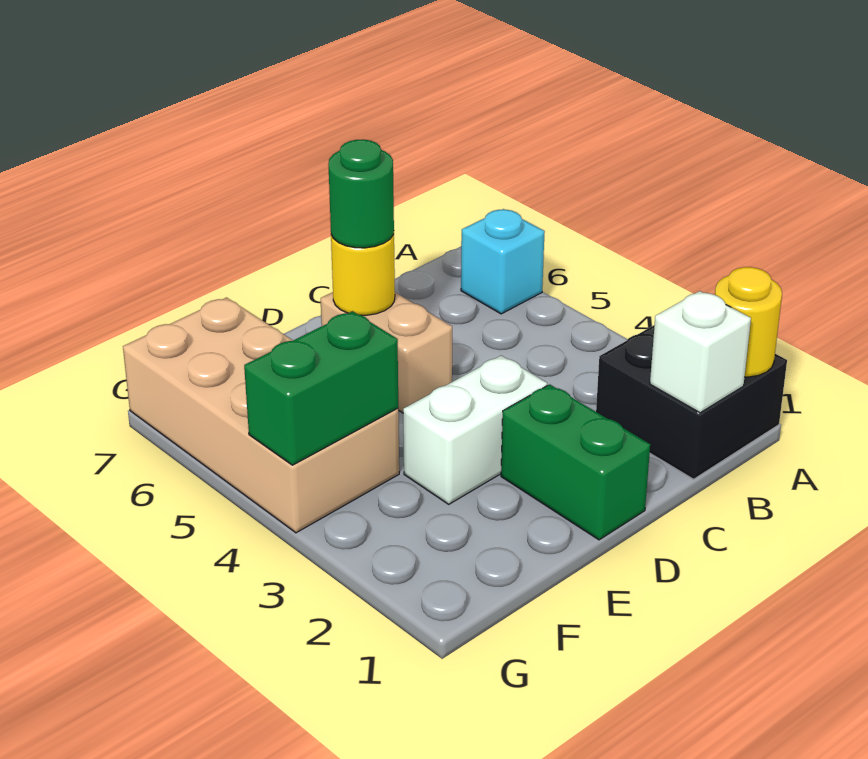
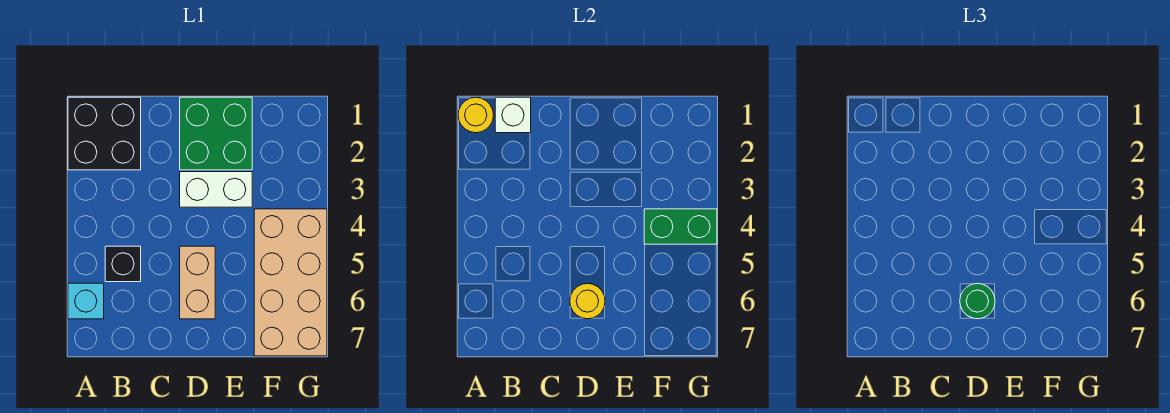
none -> black 1x1 brick [105,246,141,282]
green 1x2 brick [501,384,650,540] -> green 2x2 brick [180,97,252,170]

